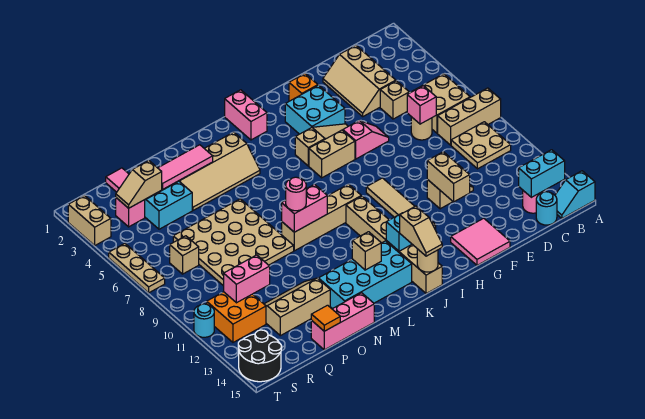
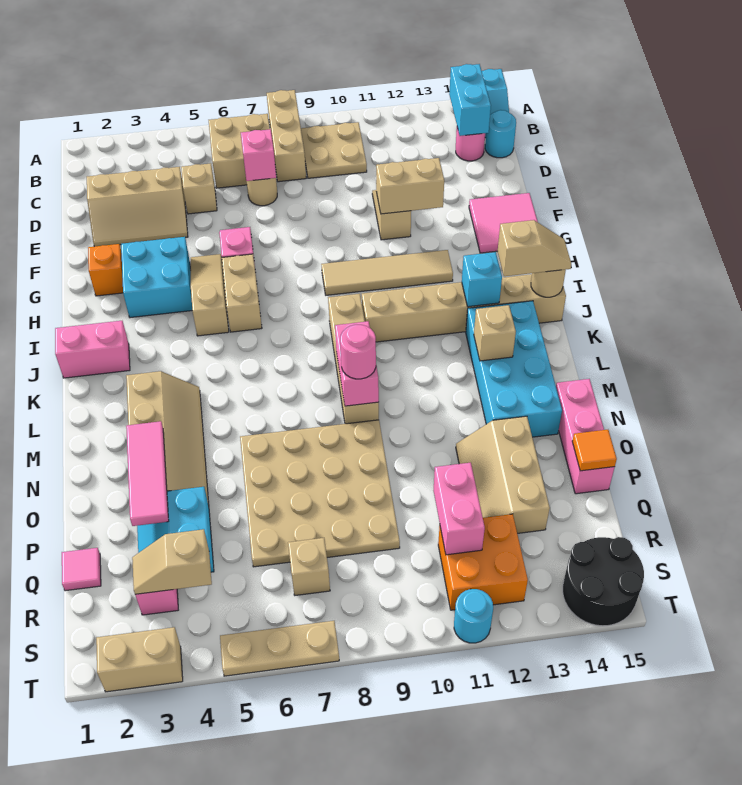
tan 1x2 slope [116,160,162,208] -> tan 1x2 slope turned to [132,529,212,594]

